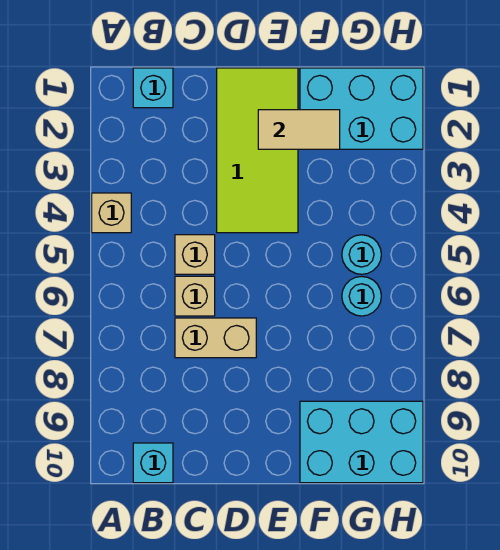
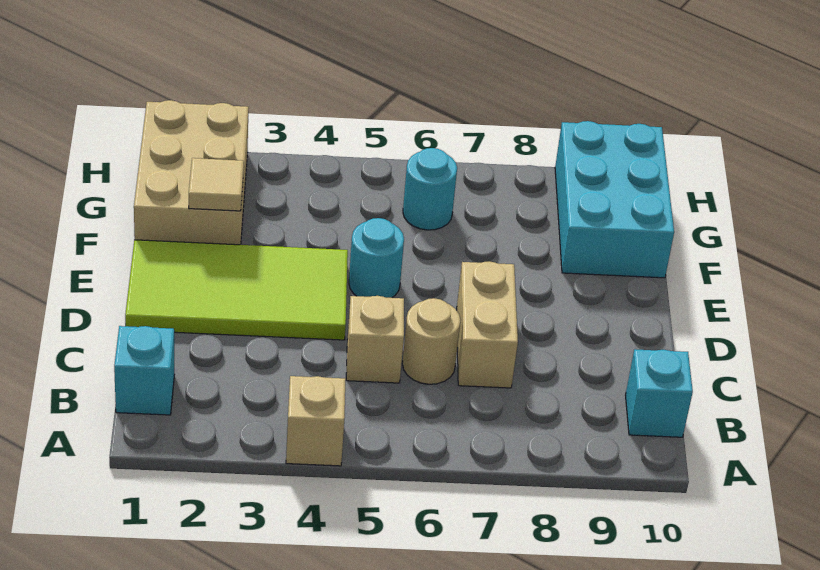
tan 1x1 brick [175,276,215,316] -> tan 1x1 round brick [402,298,460,384]
tan 1x2 tile [258,110,340,149] -> tan 1x1 tile [189,158,244,211]
cyan 2x3 brick [300,68,423,149] -> tan 2x3 brick [134,100,249,245]
cyan 1x1 round brick [342,235,381,274] -> cyan 1x1 round brick moved to [349,218,404,298]

